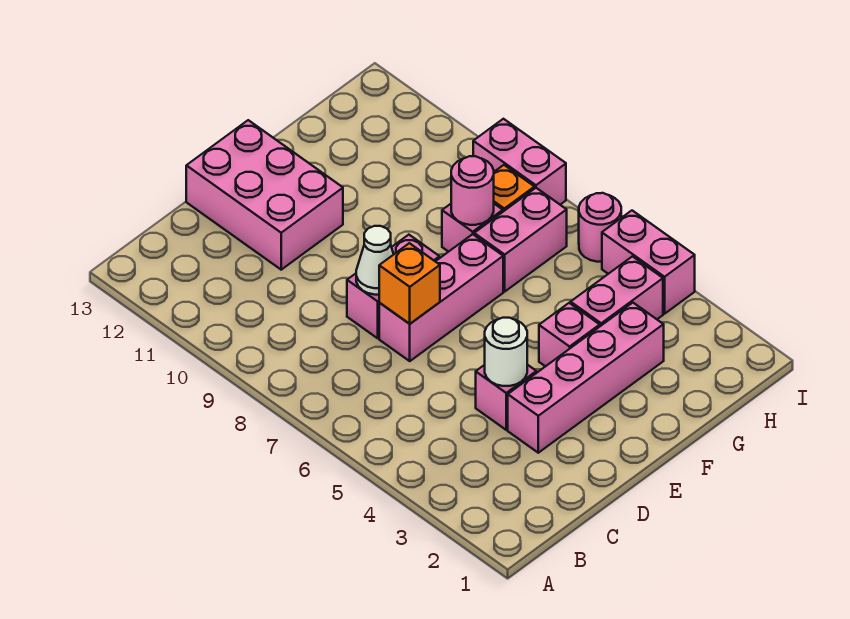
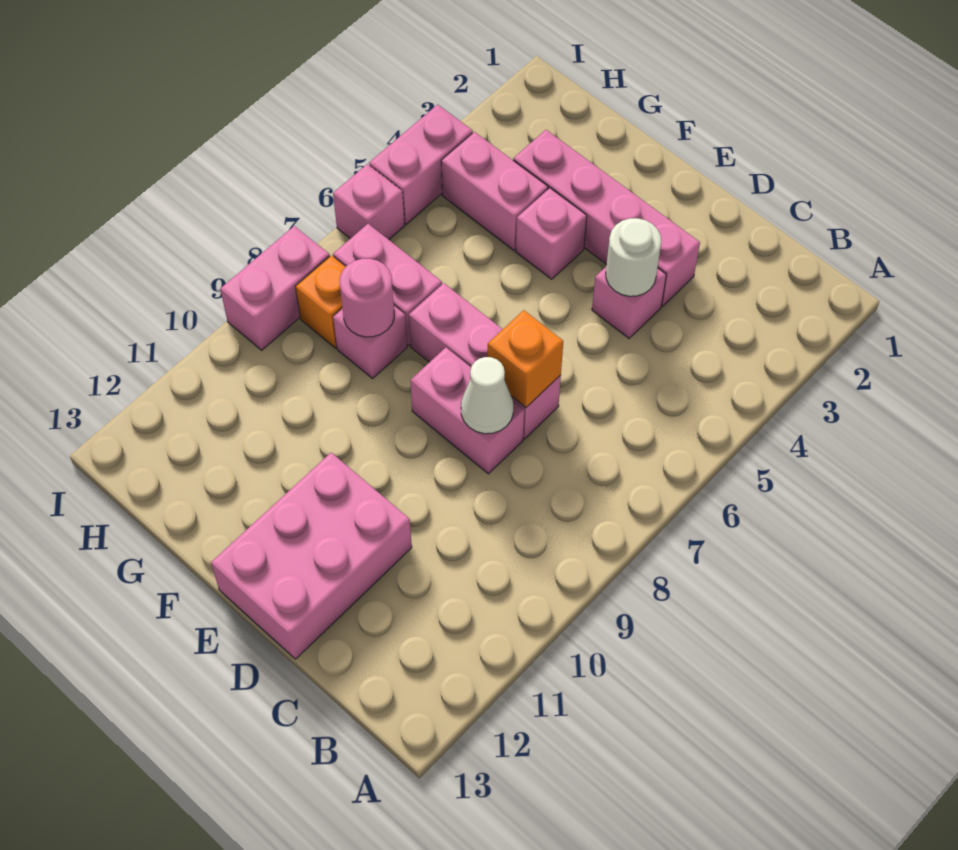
pink 1x1 round brick [579,193,621,262] -> pink 1x1 brick [333,164,405,240]

